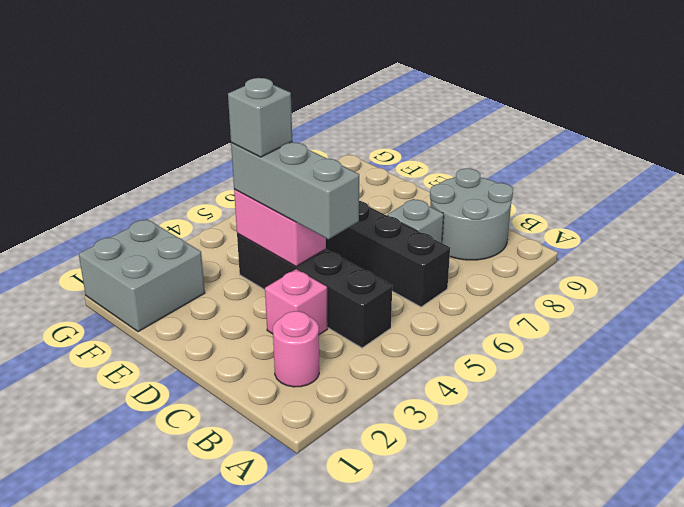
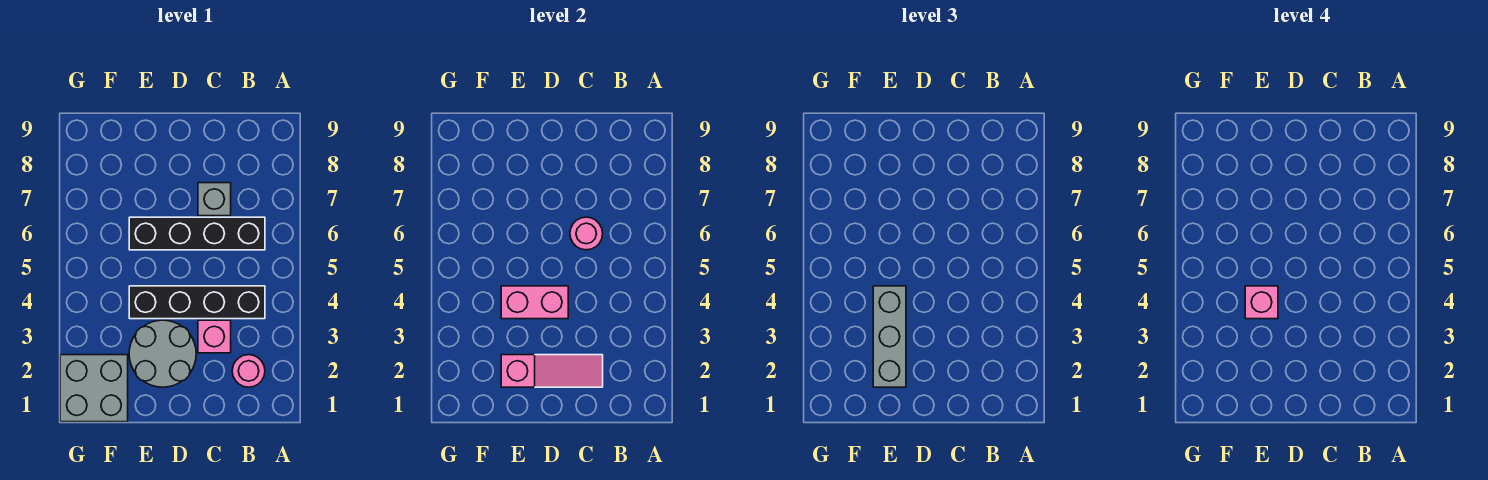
grey 2x2 round brick [430,169,513,260] -> grey 2x2 round brick moved to [129,320,196,387]
none -> pink 1x3 slope [501,355,603,387]
grey 1x3 brick [231,142,359,239] -> grey 1x3 brick turned to [873,286,906,387]
none -> pink 1x1 round brick [570,217,603,250]
grey 1x1 brick [228,78,292,157] -> pink 1x1 brick [1245,286,1278,319]

